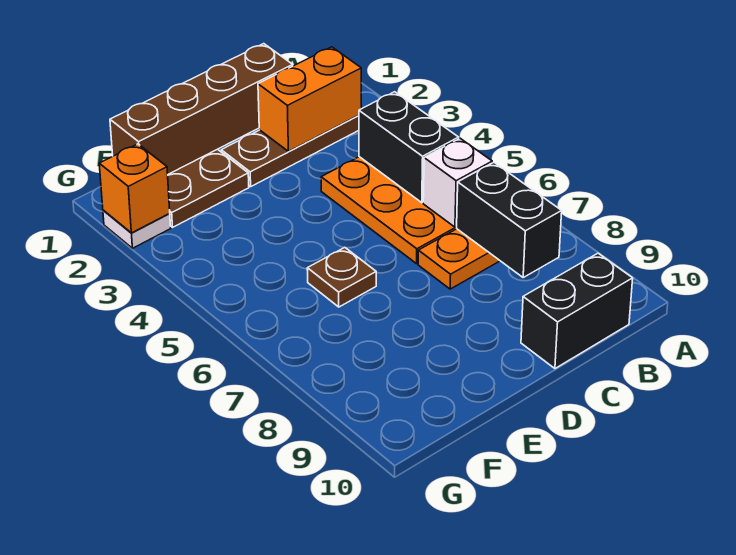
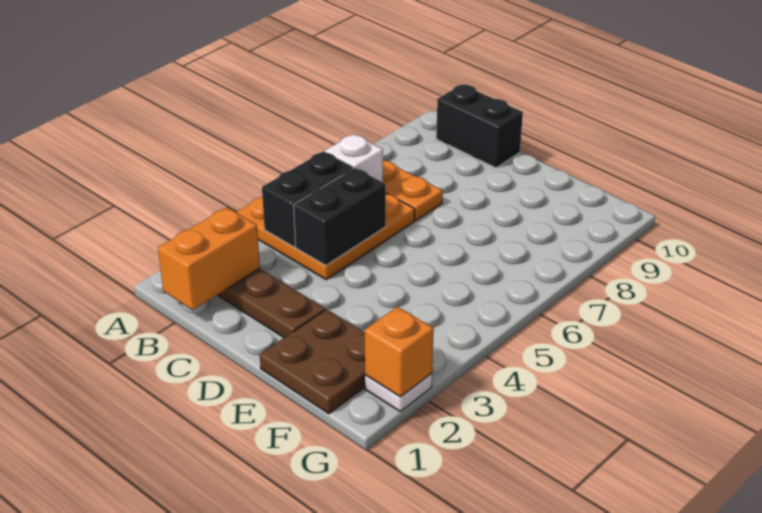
orange 1x2 brick [258,47,362,152] -> orange 1x2 brick turned to [158,207,260,310]
black 1x2 brick [457,162,562,277] -> black 1x2 brick moved to [293,168,386,266]
brown 1x4 brick [110,44,293,174] -> none
brown 1x1 plate [307,247,376,307] -> none

